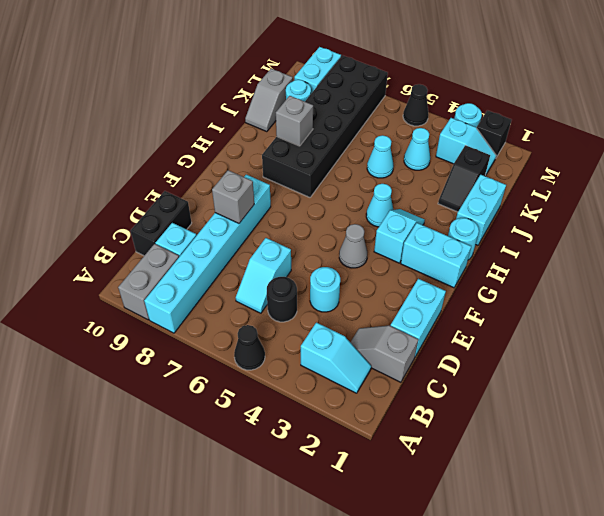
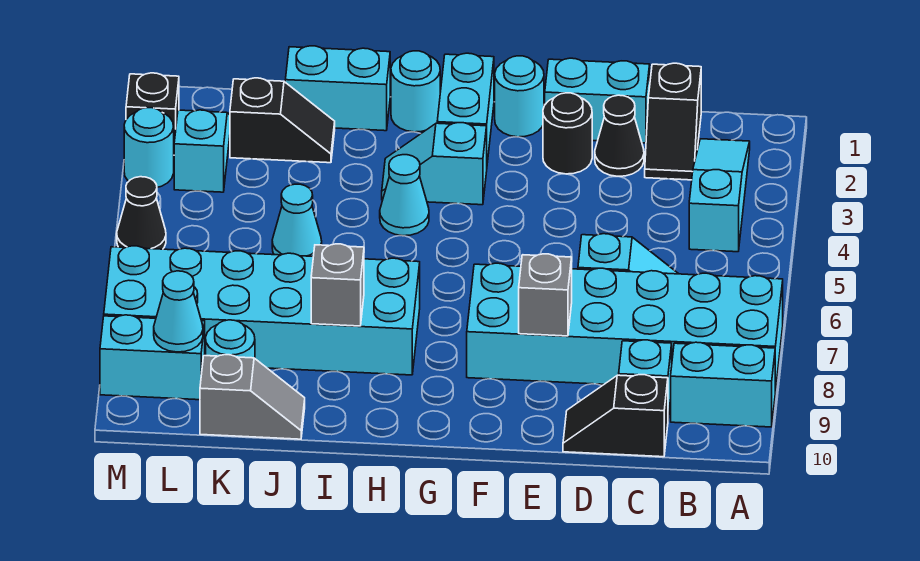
black 1x1 cone [234,325,265,370] -> black 1x1 cone moved to [595,95,644,176]
cyan 1x6 brick [144,175,271,333] -> cyan 2x6 brick [467,263,783,392]
grey 1x2 brick [118,244,179,320] -> cyan 1x2 brick [671,342,775,427]
cyan 1x2 slope [301,322,371,393] -> cyan 1x3 slope [689,139,750,252]
grey 1x2 slope [350,326,418,382] -> black 1x2 slope [645,63,701,180]
black 1x1 round brick [267,277,297,322] -> black 1x1 round brick moved to [543,93,592,174]
black 1x2 brick [131,191,192,256] -> black 1x2 slope [563,375,668,457]
cyan 1x1 round brick [310,267,340,312] -> cyan 1x1 round brick moved to [495,56,544,137]
grey 1x1 cone [339,224,367,268] -> none
black 2x6 brick [262,55,388,197] -> cyan 2x6 brick [104,246,420,375]
cyan 1x1 cone [404,128,430,170] -> cyan 1x1 cone moved to [154,271,203,352]

